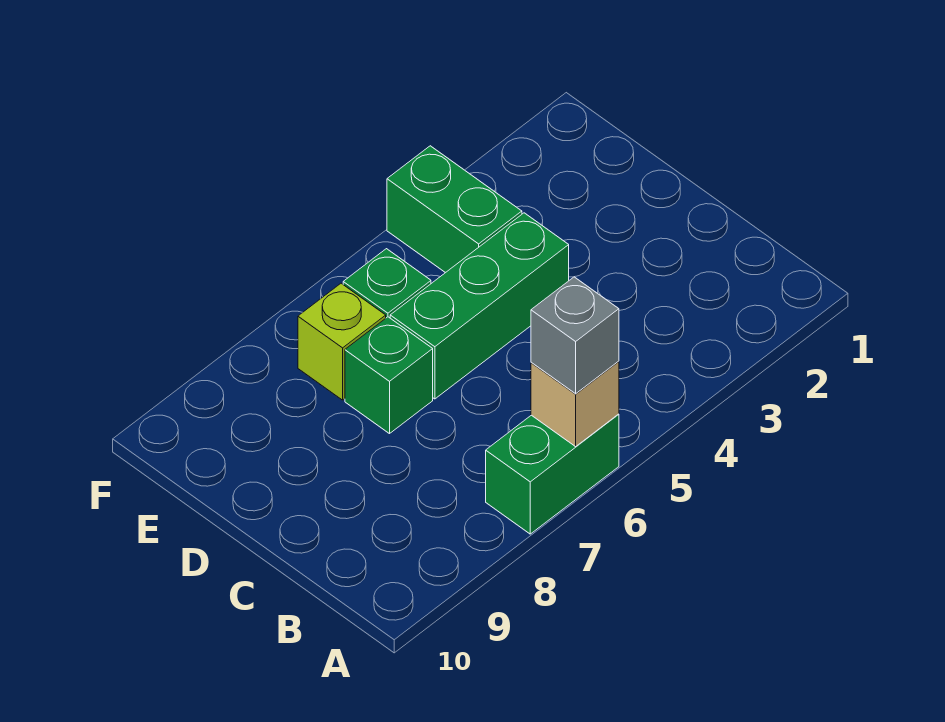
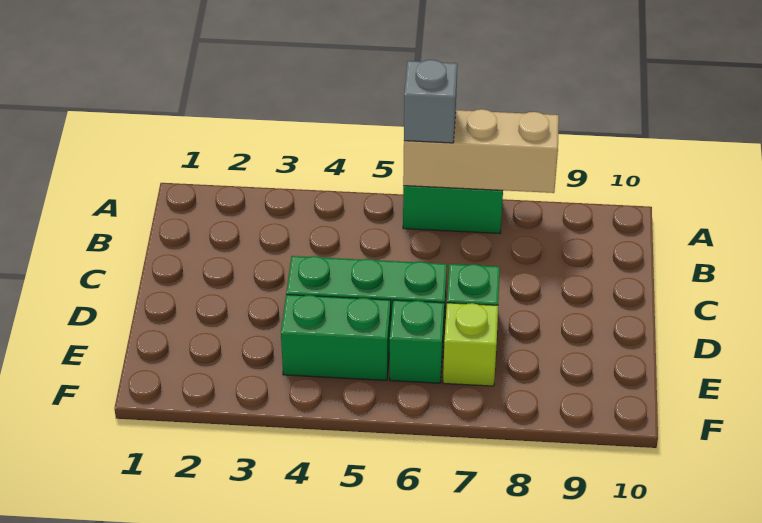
tan 1x1 brick [531,362,619,446] -> tan 1x3 brick [403,109,559,193]
green 1x2 brick [387,146,522,273] -> green 1x2 brick turned to [281,295,391,380]

